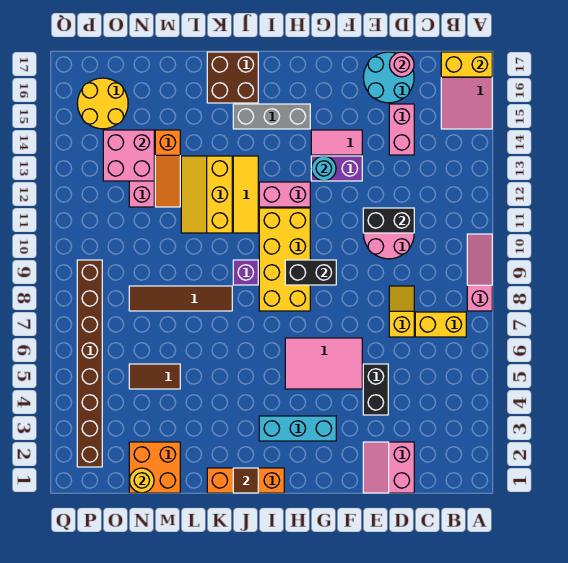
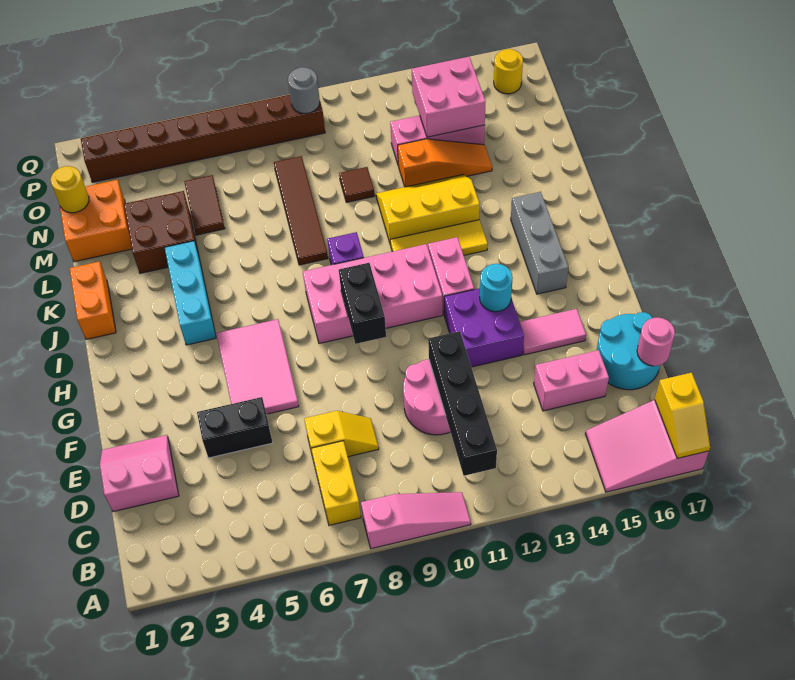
yellow 1x2 brick [441,52,492,77] -> yellow 1x2 slope [655,373,710,458]
black 1x2 brick [363,208,414,233] -> black 1x4 brick [428,331,497,476]
purple 1x2 brick [311,156,362,181] -> purple 2x2 brick [444,288,524,367]
pink 1x2 tile [311,130,362,155] -> pink 1x2 tile turned to [520,309,586,355]
cyan 1x3 brick [259,416,336,441] -> cyan 1x3 brick moved to [165,241,216,345]
yellow 2x4 brick [259,208,310,311] -> pink 2x4 brick [303,244,443,343]
orange 1x3 brick [207,468,284,493] -> orange 1x2 brick [69,261,116,339]
brown 1x1 tile [233,468,258,493] -> brown 1x1 tile moved to [339,167,374,202]
brown 2x2 brick [207,52,258,103] -> brown 2x2 brick moved to [124,191,199,273]
orange 1x3 slope [155,130,180,207] -> orange 1x3 slope turned to [398,139,492,187]
yellow 2x2 round brick [77,78,128,129] -> yellow 1x1 round brick [494,49,523,94]
none -> grey 1x1 round brick [288,67,320,114]

